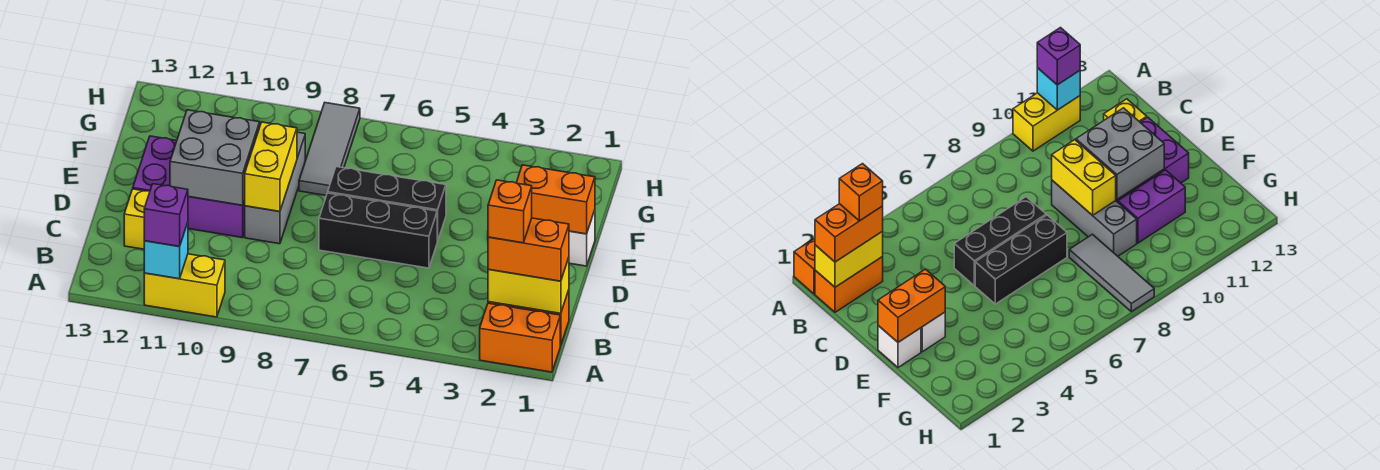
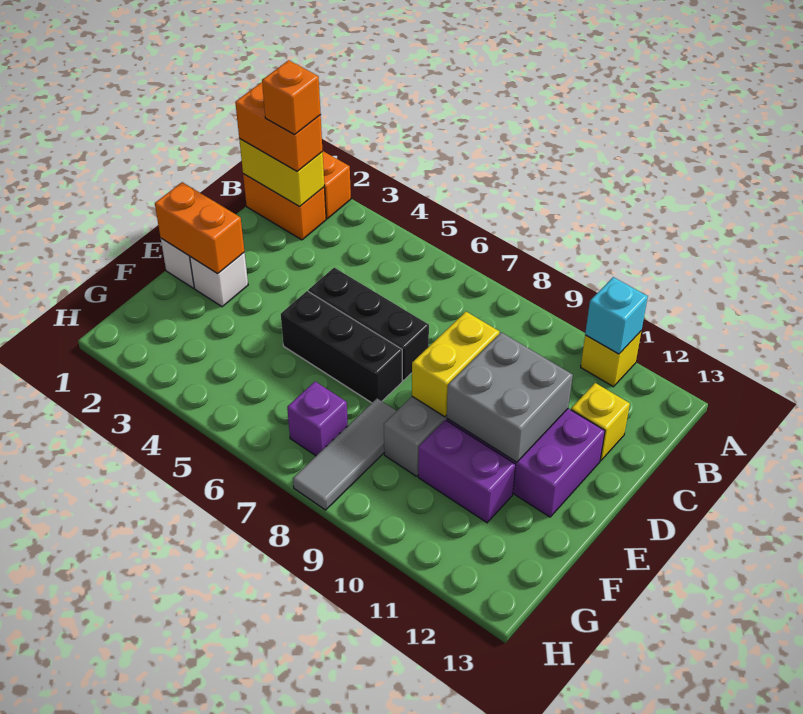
yellow 1x2 brick [144,254,225,317] -> yellow 1x1 brick [581,331,641,387]
purple 1x1 brick [144,184,188,247] -> purple 1x1 brick moved to [287,382,348,456]

